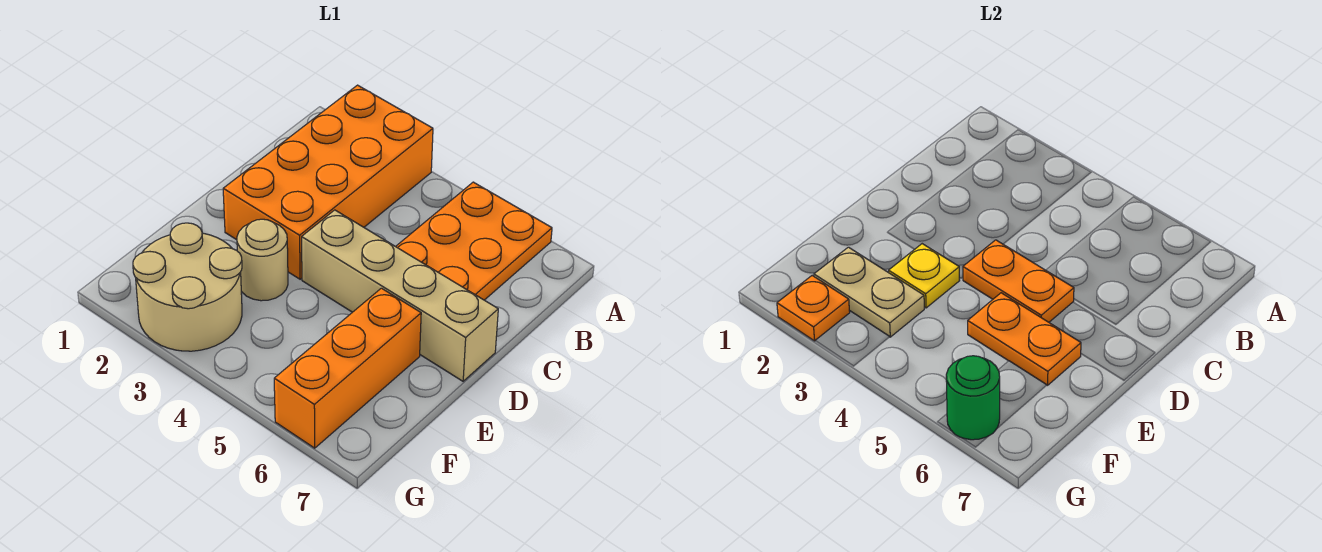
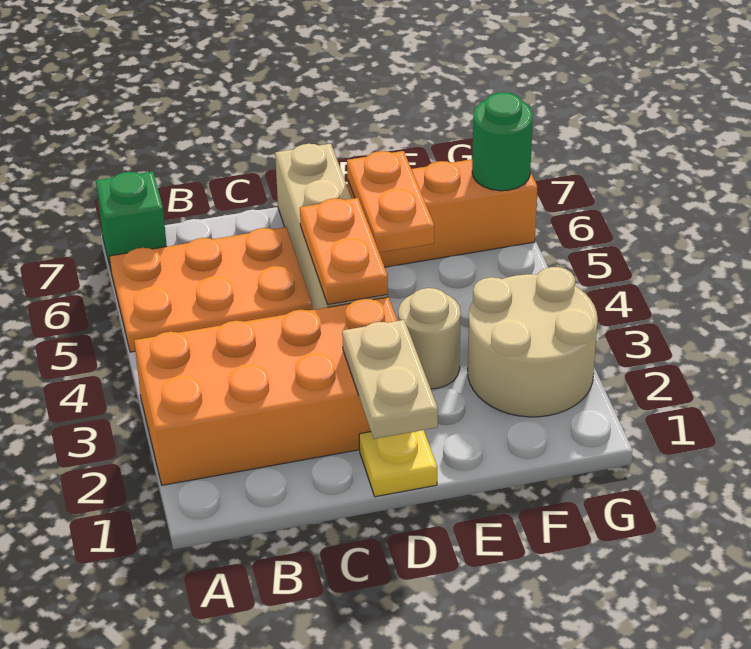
none -> green 1x1 brick [96,172,167,269]
yellow 1x1 plate [889,244,960,308] -> yellow 1x1 plate moved to [359,430,437,497]
tan 1x2 plate [814,247,924,337] -> tan 1x2 plate moved to [342,320,438,439]
orange 1x1 plate [777,276,850,341] -> none

